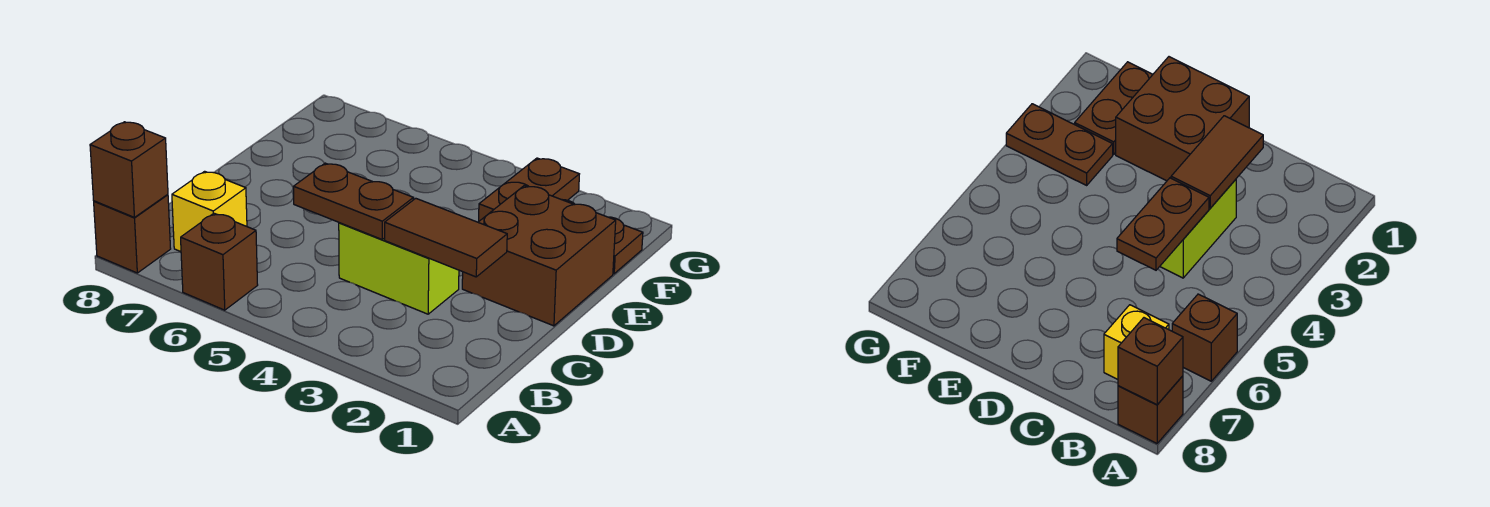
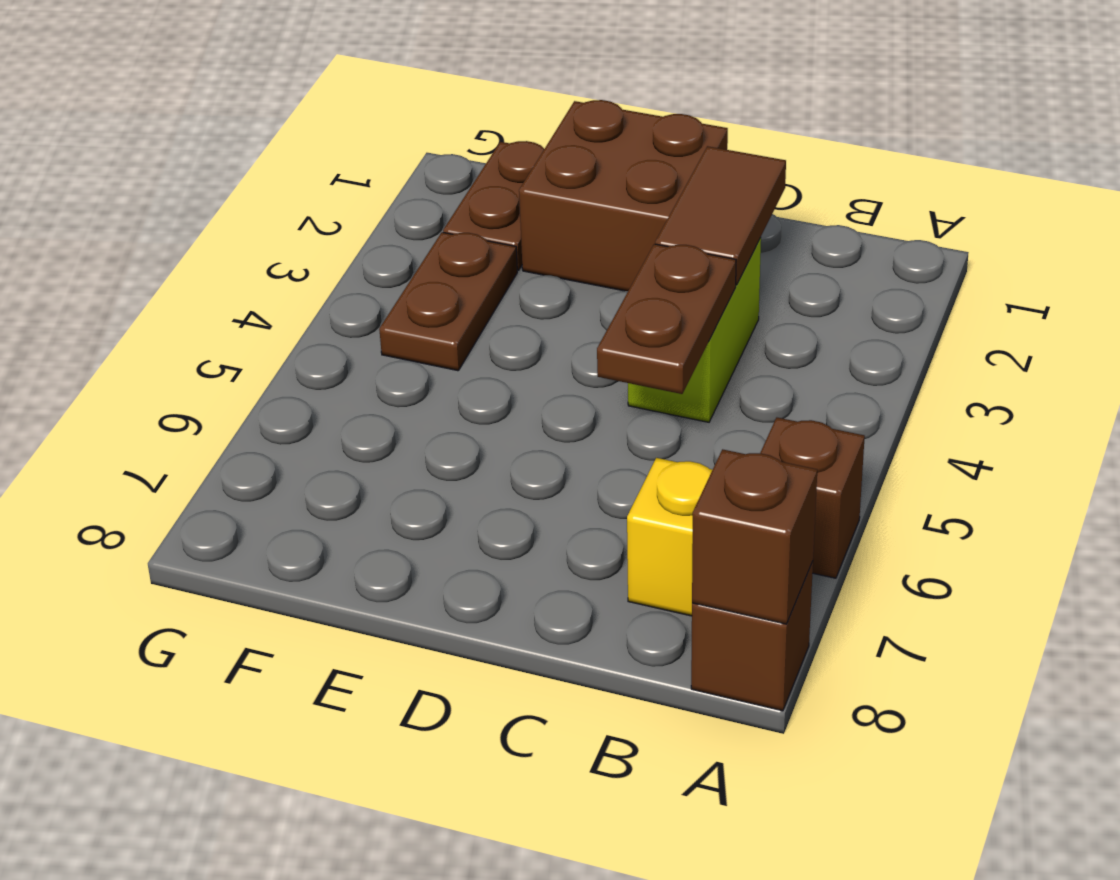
brown 1x2 plate [479,158,579,221] -> brown 1x2 plate turned to [379,232,517,371]

